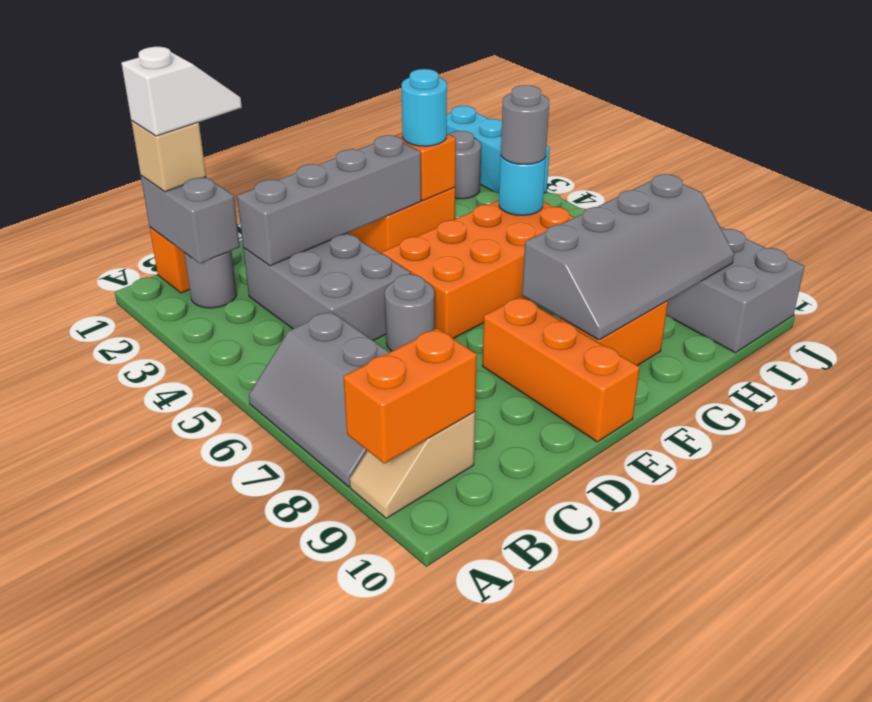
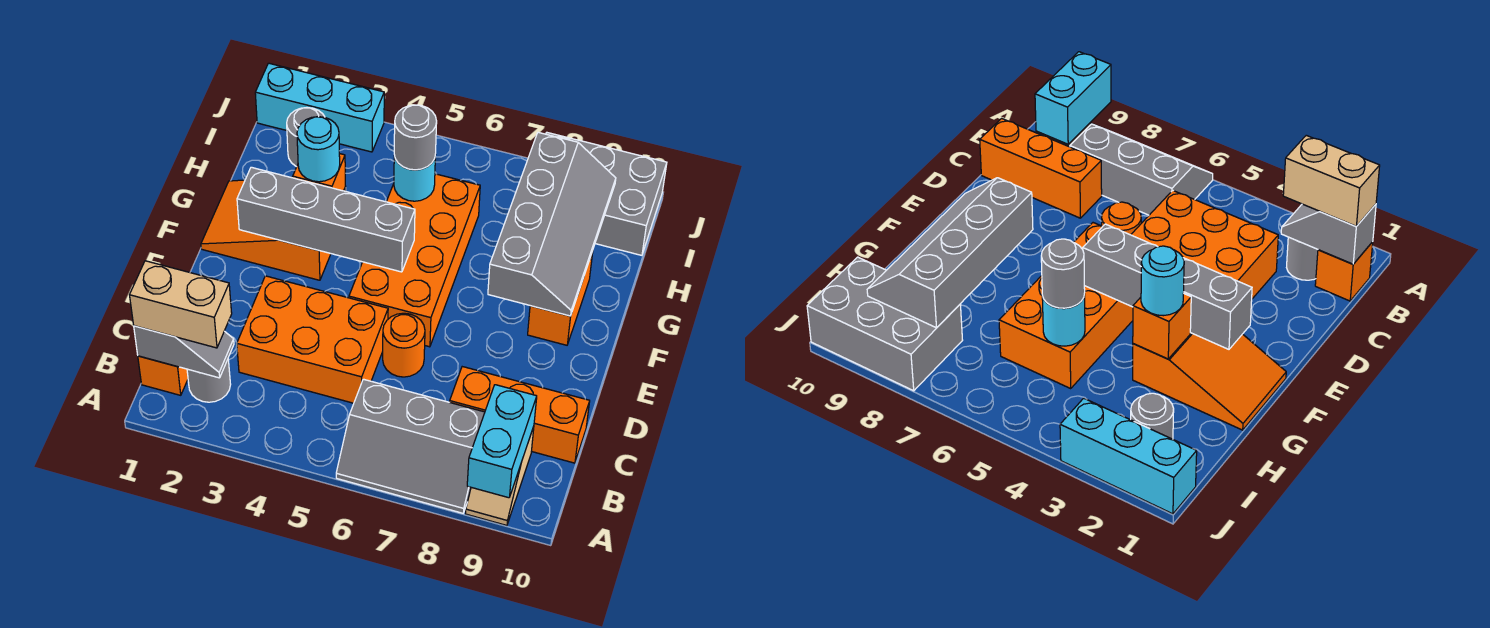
orange 1x2 brick [343,328,477,463] -> cyan 1x2 brick [467,385,537,498]
grey 1x2 brick [141,176,240,263] -> grey 1x2 slope [134,326,234,378]
tan 1x1 brick [131,121,206,192] -> tan 1x2 brick [130,261,232,348]
white 1x2 slope [121,47,242,136] -> none
grey 2x3 brick [243,233,411,341] -> orange 2x3 brick [237,276,388,403]
grey 1x4 brick [237,135,421,266] -> grey 1x4 brick turned to [237,167,415,272]
grey 1x1 round brick [385,274,434,351] -> orange 1x1 round brick [383,313,425,377]
orange 1x3 brick [483,297,640,442] -> orange 1x3 brick moved to [450,367,590,463]

